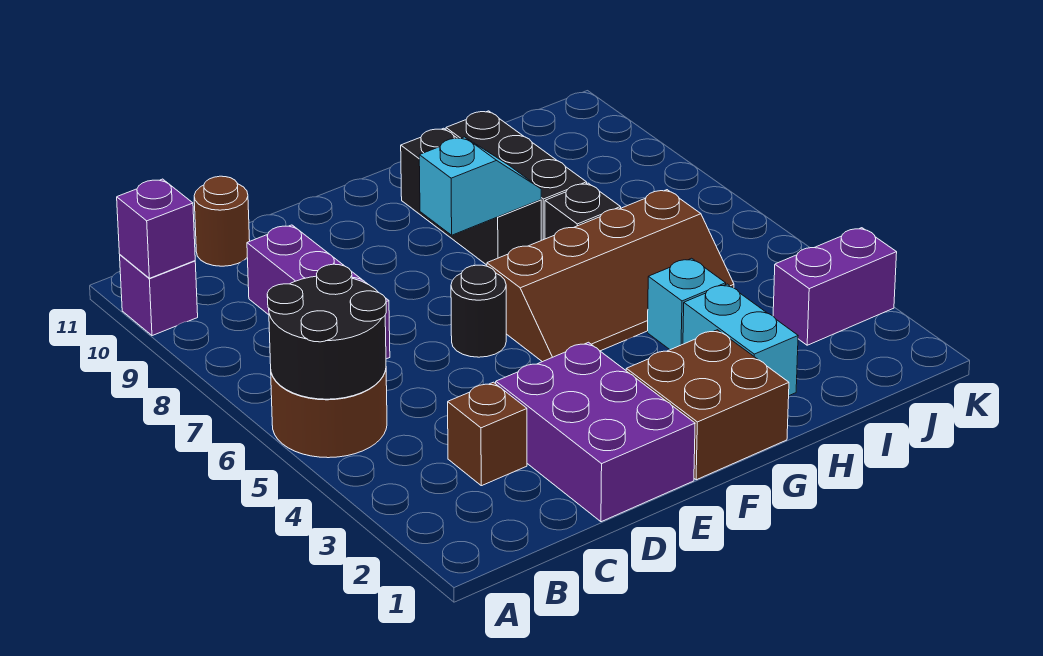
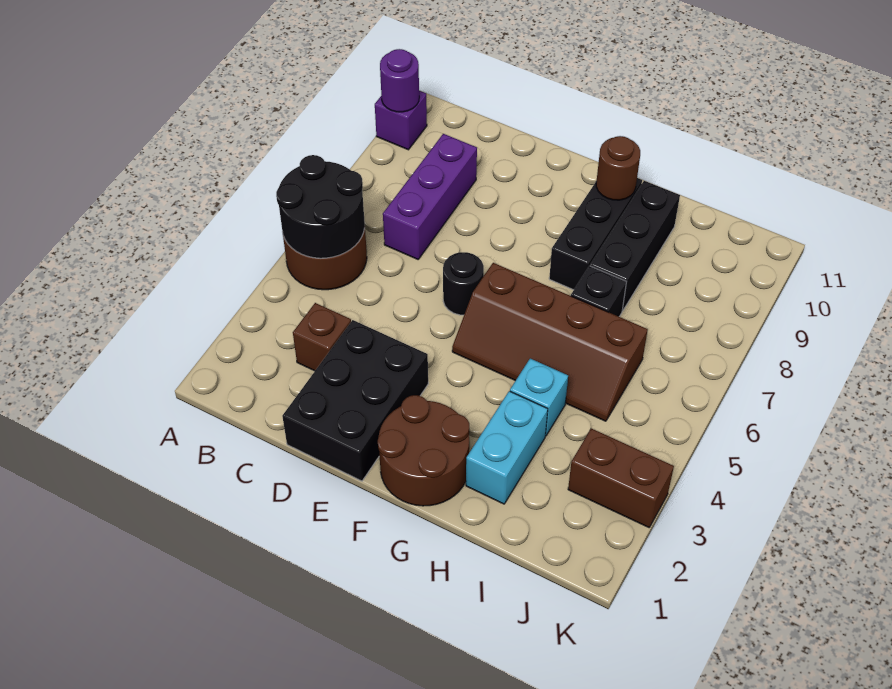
purple 1x1 brick [117,179,195,278] -> purple 1x1 round brick [380,49,419,112]
brown 1x1 round brick [194,176,250,266] -> brown 1x1 round brick moved to [596,136,640,200]
purple 2x3 brick [496,342,695,522] -> black 2x3 brick [282,320,428,481]
brown 2x2 brick [626,330,789,480] -> brown 2x2 round brick [378,395,469,506]
cyan 1x2 slope [419,137,541,235] -> none
purple 1x2 brick [773,228,897,345] -> brown 1x2 brick [568,428,674,527]

